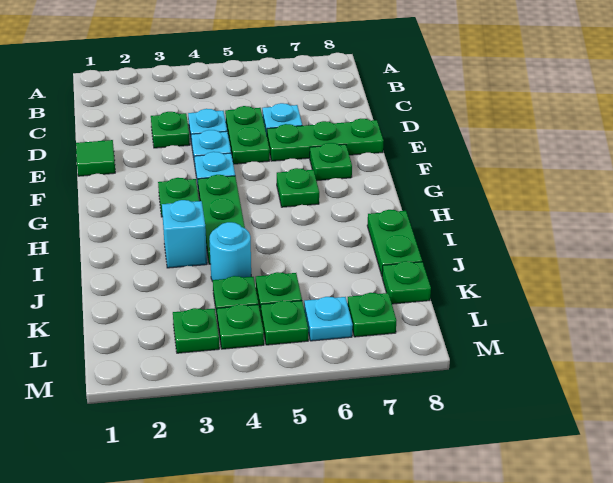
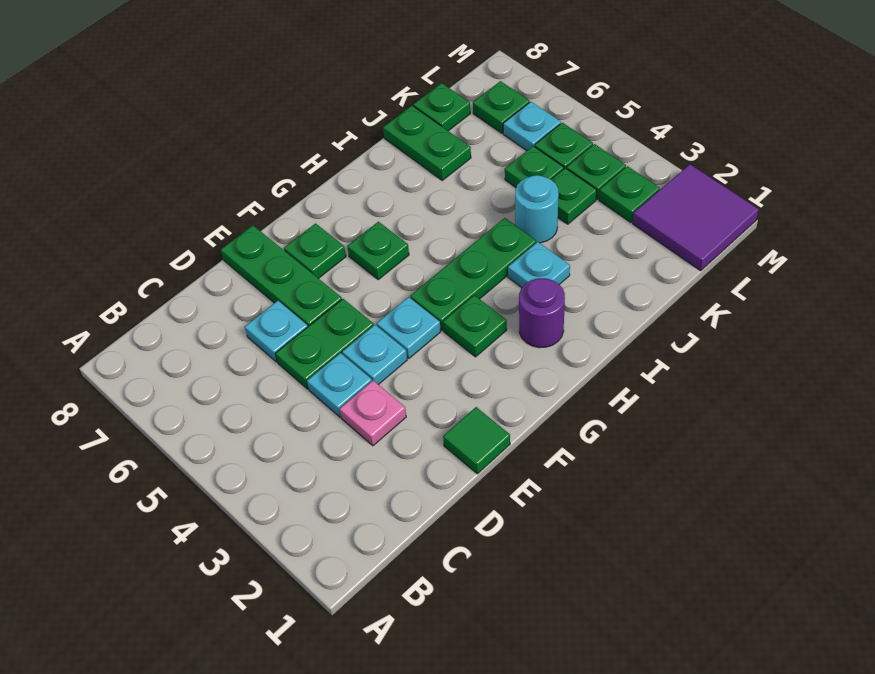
green 1x1 plate [151,112,190,148] -> pink 1x1 plate [340,381,406,446]
none -> purple 1x1 round brick [519,278,565,348]
cyan 1x1 brick [162,200,207,268] -> cyan 1x1 plate [508,242,570,288]
green 1x2 plate [367,210,422,276] -> green 1x2 plate turned to [383,106,471,180]
none -> purple 2x2 tile [633,164,759,271]

